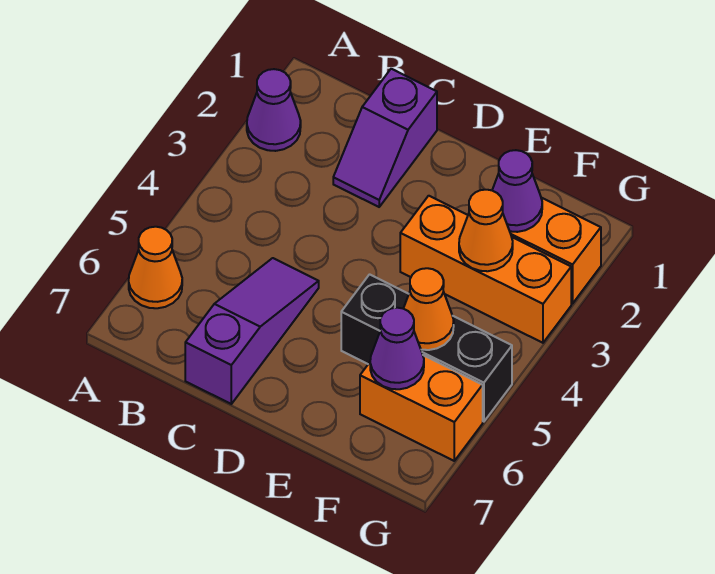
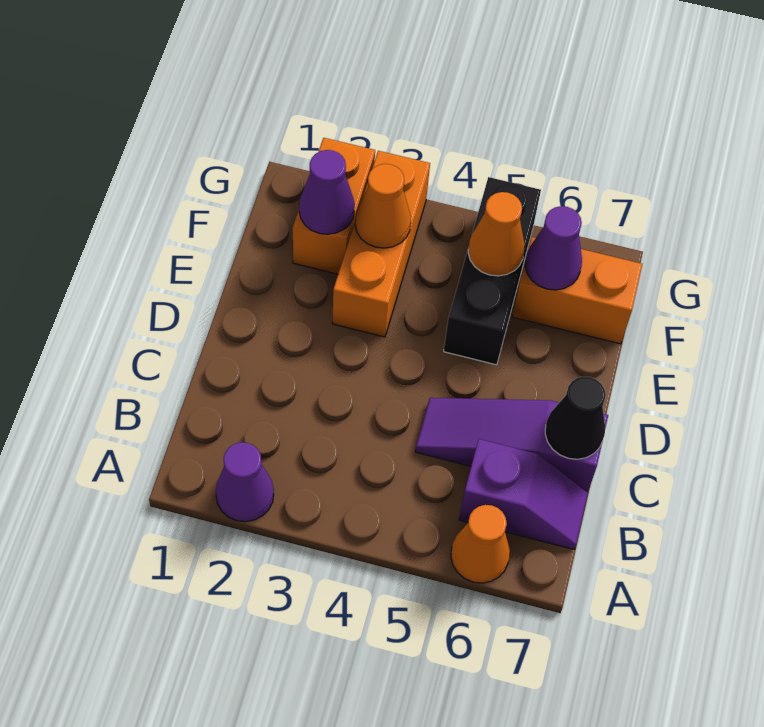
purple 1x2 slope [333,69,437,207] -> purple 1x2 slope moved to [459,439,588,549]
none -> black 1x1 cone [545,376,606,459]
orange 1x2 brick [360,355,483,461] -> orange 1x2 brick turned to [512,237,642,344]

